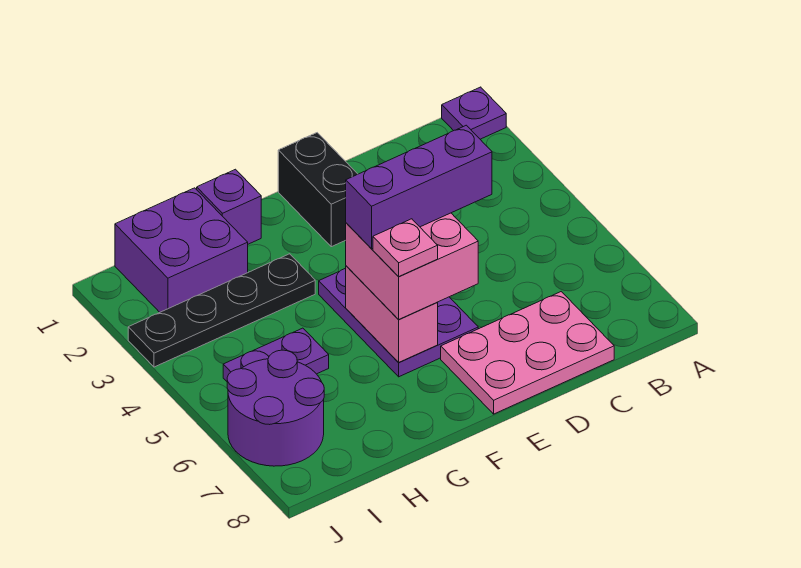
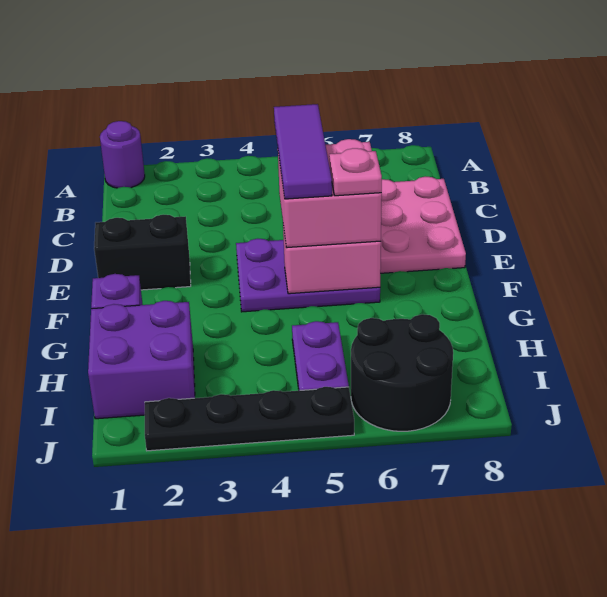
purple 1x1 plate [442,87,506,139] -> purple 1x1 round brick [100,121,145,188]
purple 1x3 brick [346,125,492,248] -> purple 1x3 tile [274,104,332,199]
black 1x4 plate [128,254,315,367] -> black 1x4 plate turned to [145,387,354,451]
purple 2x2 round brick [227,350,324,466] -> black 2x2 round brick [351,314,453,431]

